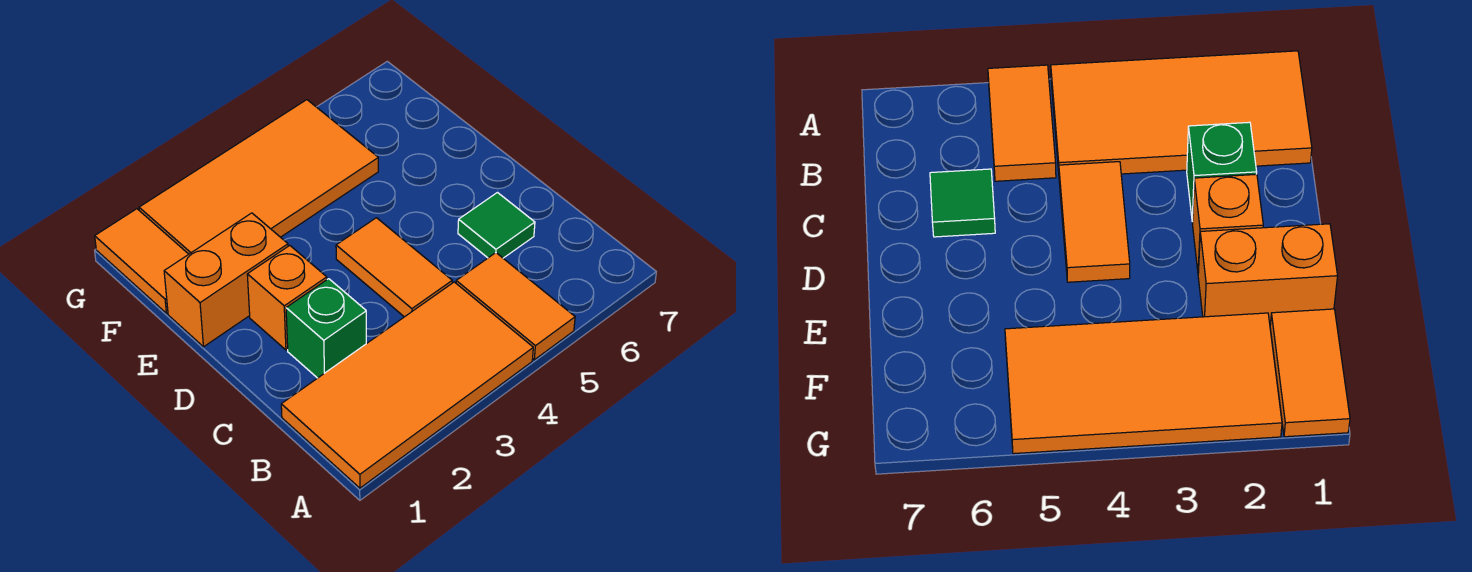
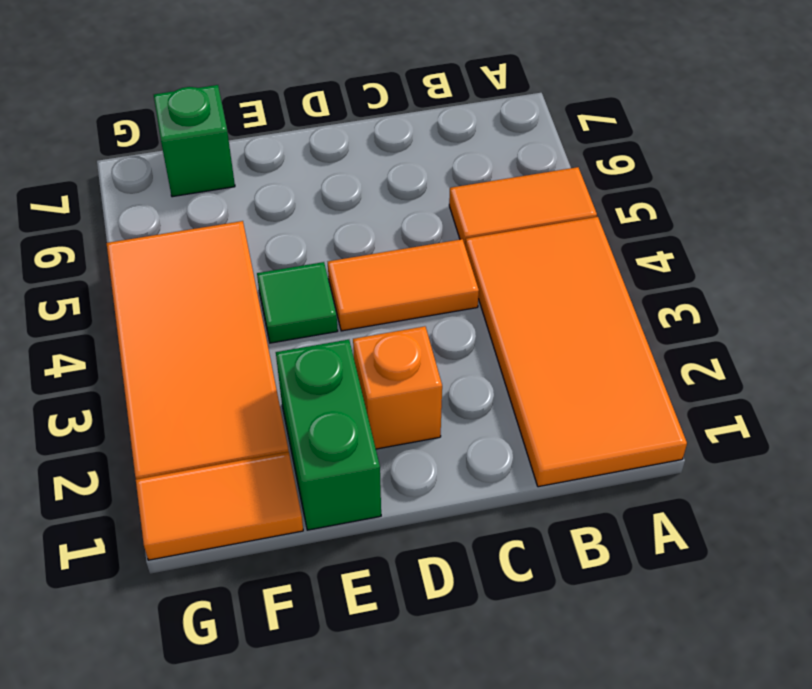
green 1x1 brick [286,279,366,378] -> green 1x1 brick moved to [154,85,235,197]
green 1x1 tile [458,193,535,258] -> green 1x1 tile moved to [257,262,338,343]
orange 1x2 brick [164,213,288,347] -> green 1x2 brick [276,340,381,530]

